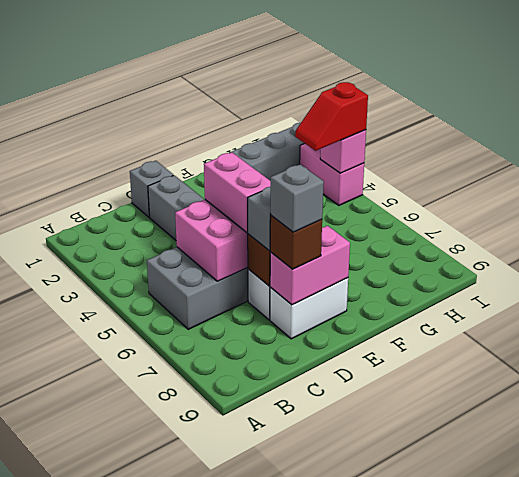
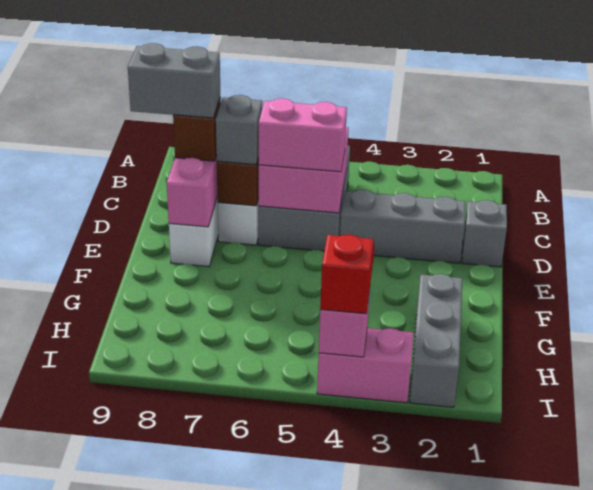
grey 1x1 brick [271,165,324,232] -> grey 1x2 brick [128,43,220,118]

